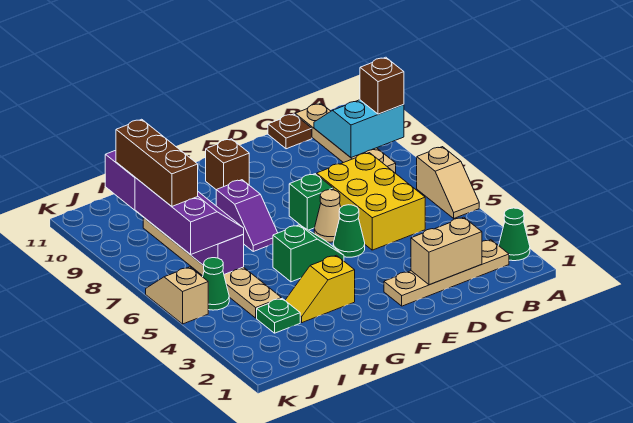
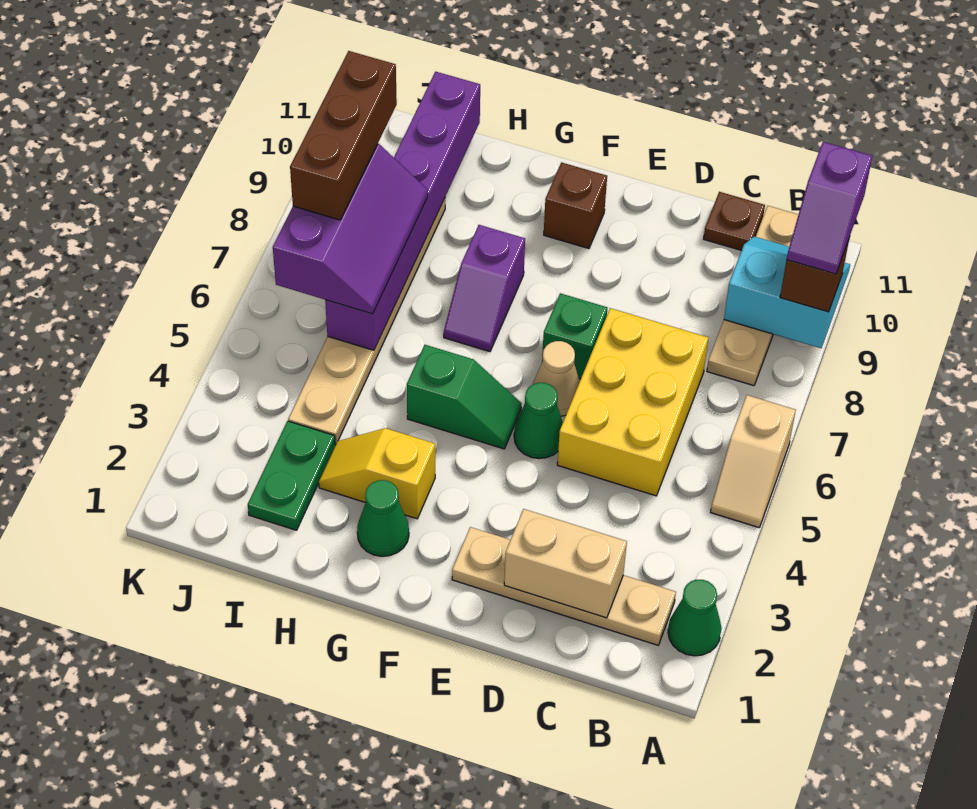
none -> purple 1x2 slope [787,142,872,274]
green 1x1 plate [257,298,300,333] -> green 1x2 plate [248,421,335,530]
green 1x1 cone [203,258,229,310] -> green 1x1 cone moved to [357,480,409,556]
tan 1x2 slope [146,267,208,324] -> none

